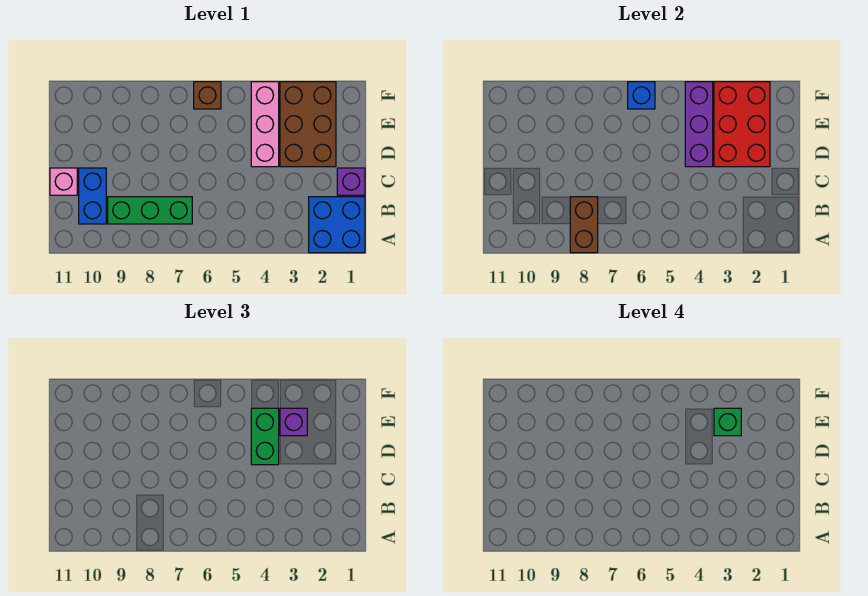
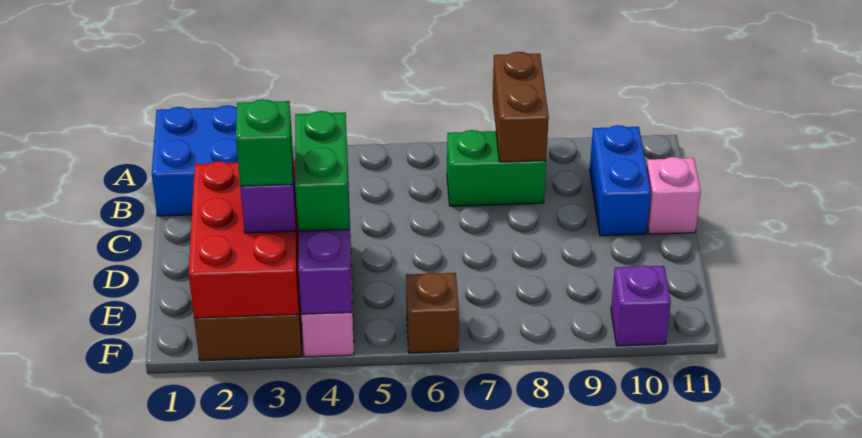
green 1x3 brick [108,197,192,224] -> green 1x2 brick [447,130,546,206]
purple 1x1 brick [337,168,365,195] -> purple 1x1 brick moved to [611,265,671,346]
blue 1x1 brick [628,82,655,109] -> none

